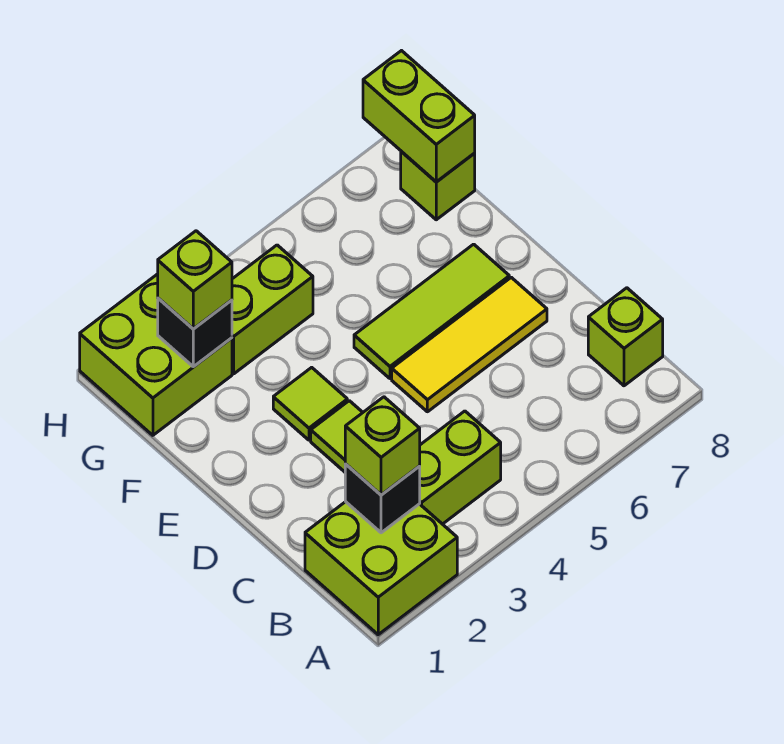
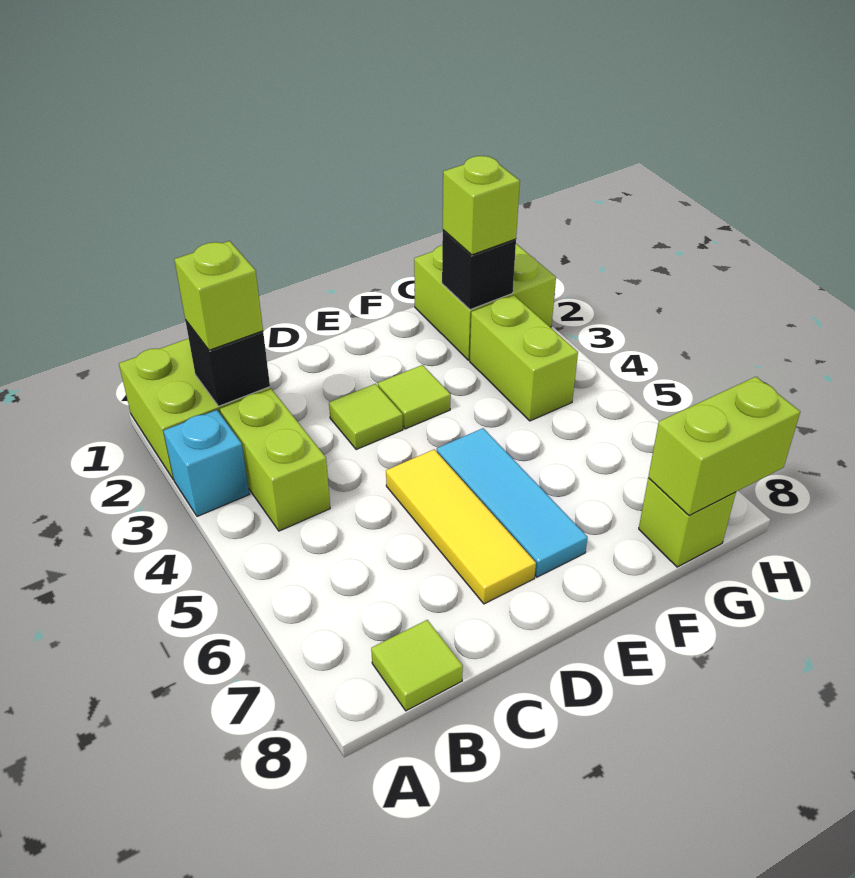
none -> cyan 1x1 brick [164,410,249,516]
lime 1x1 brick [588,288,663,386] -> lime 1x1 tile [371,620,463,711]
lime 1x3 tile [354,244,509,378] -> cyan 1x3 tile [437,428,588,577]

